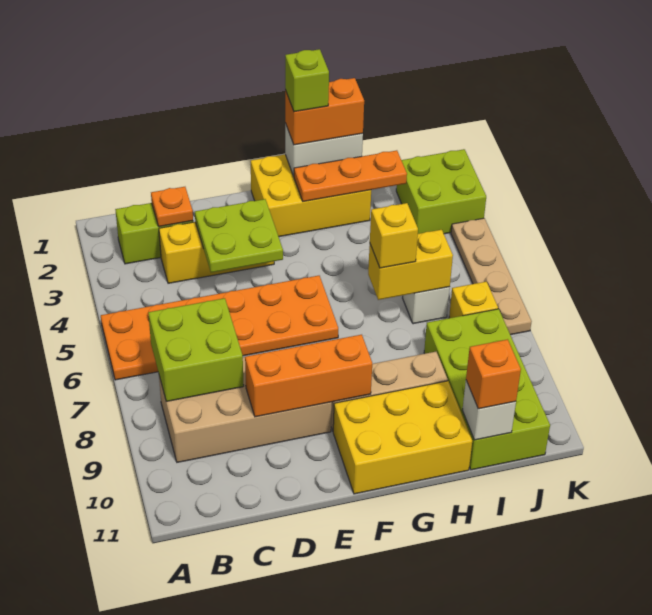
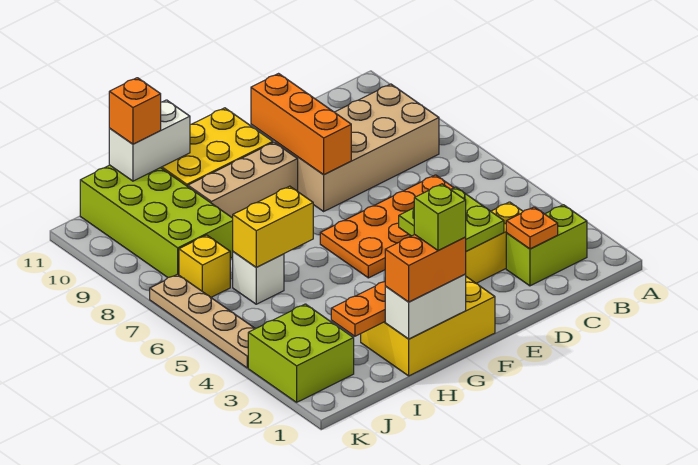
orange 2x6 plate [101,276,338,380] -> orange 2x4 plate [320,175,454,278]
lime 2x2 brick [148,298,244,401] -> none
orange 1x3 brick [245,335,372,417] -> orange 1x3 brick turned to [251,74,351,175]
yellow 1x1 brick [370,203,418,268] -> none
white 1x1 brick [462,381,516,440] -> white 1x2 brick [109,100,190,181]

